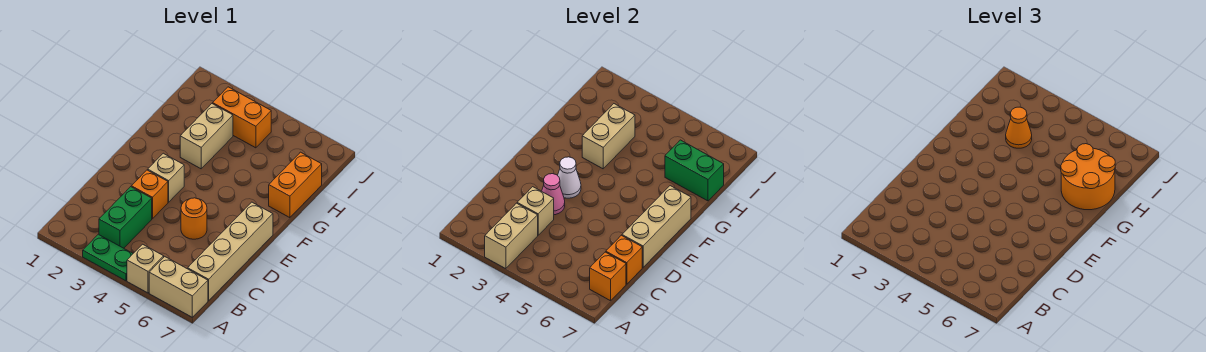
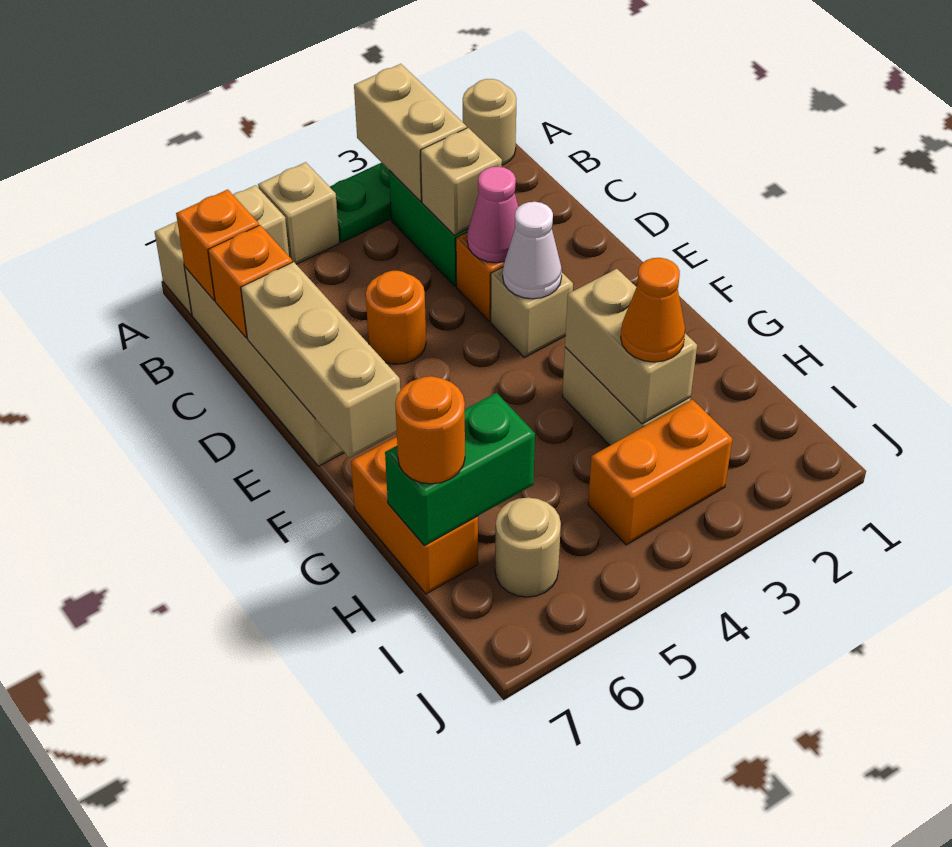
none -> tan 1x1 round brick [463,79,517,165]
orange 2x2 round brick [1061,144,1115,210] -> orange 1x1 round brick [395,376,465,484]
none -> tan 1x1 round brick [495,498,561,597]

